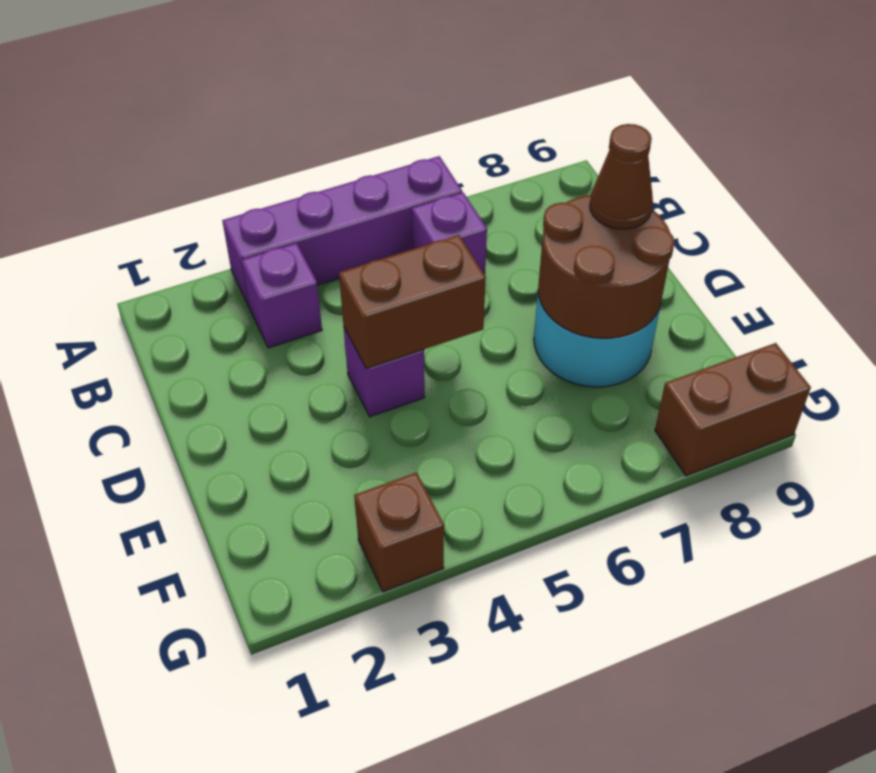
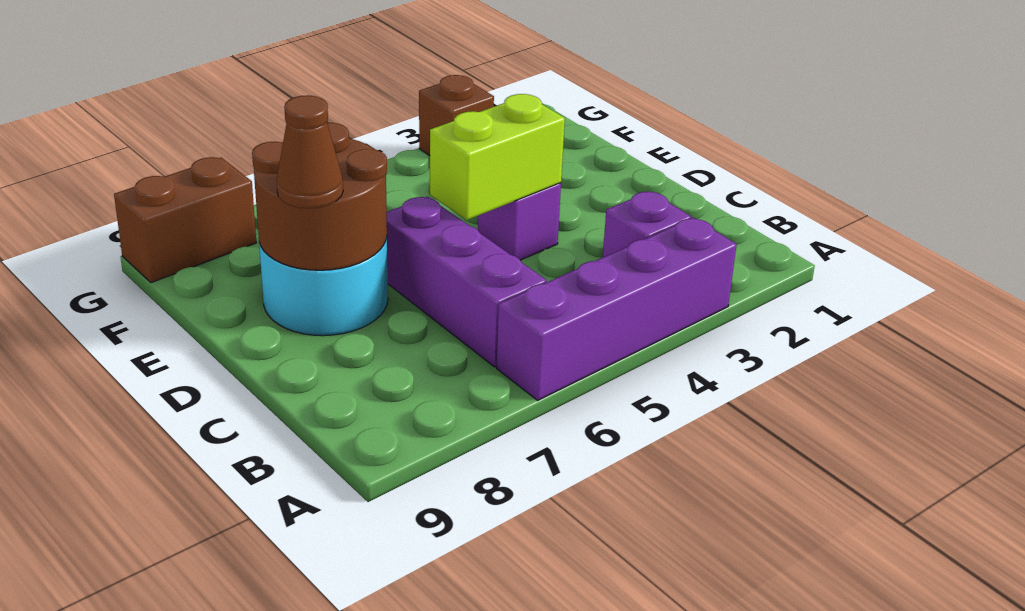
purple 1x1 brick [412,192,487,275] -> purple 1x3 brick [387,197,547,367]
brown 1x2 brick [339,235,486,369] -> lime 1x2 brick [430,94,565,220]

